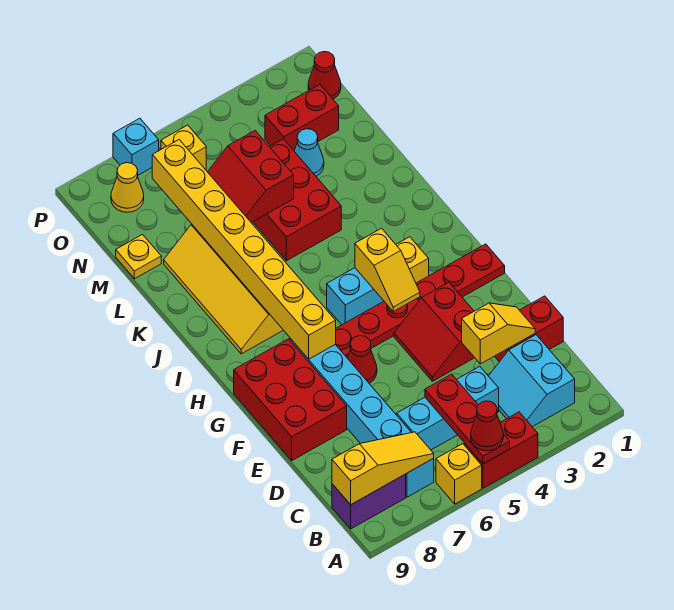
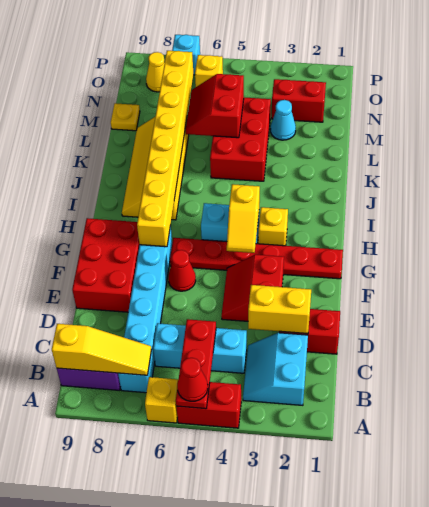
yellow 1x2 slope [462,303,535,364] -> yellow 1x2 brick [248,285,311,334]
red 1x1 cone [308,52,341,99] -> none

